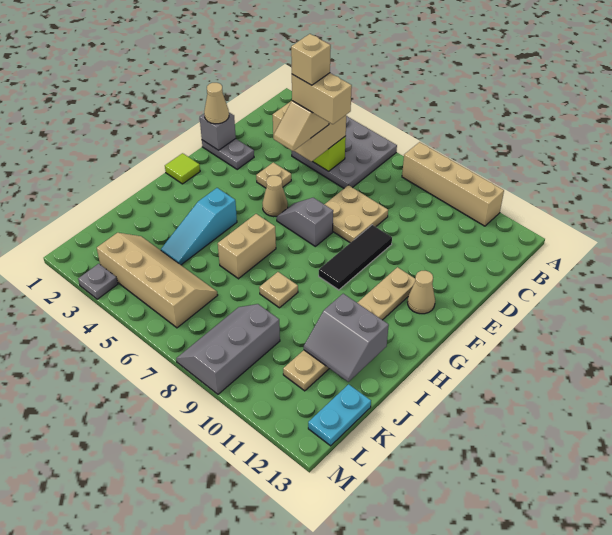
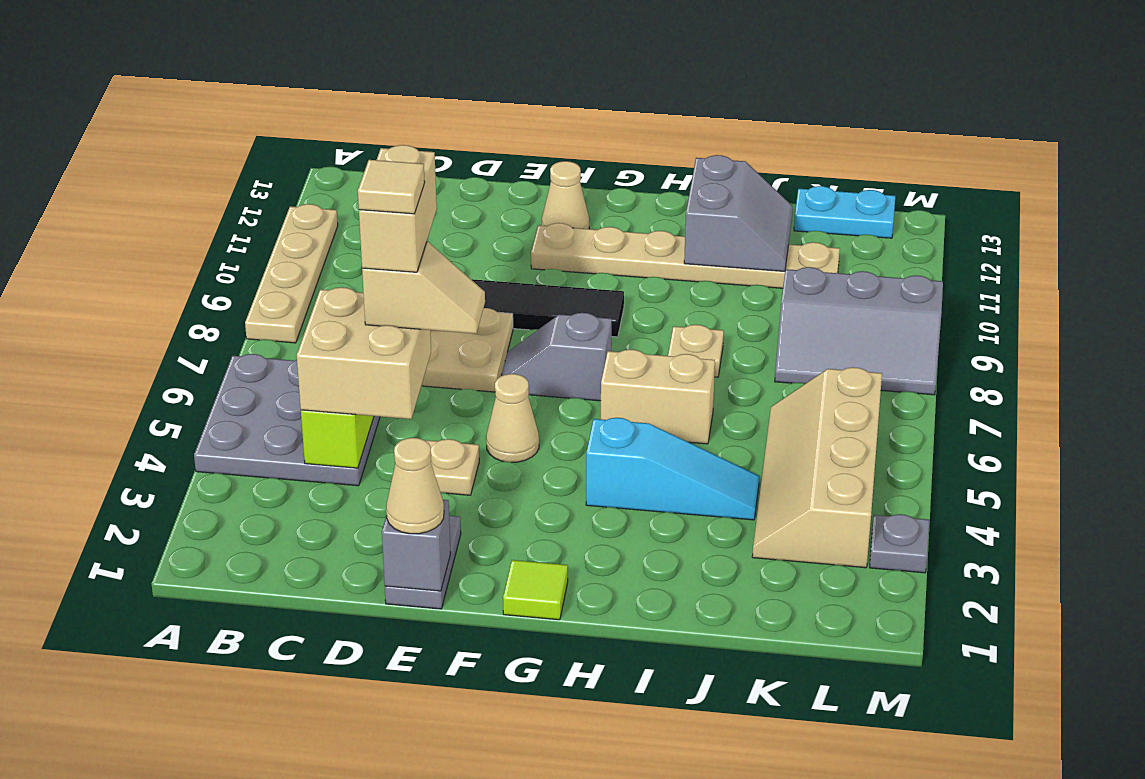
tan 1x4 brick [402,142,504,226] -> tan 1x4 plate [245,204,338,343]
tan 1x1 brick [291,34,331,85] -> tan 1x1 tile [358,160,425,214]
grey 1x2 slope [276,198,333,246] -> grey 1x2 slope turned to [501,313,612,401]

